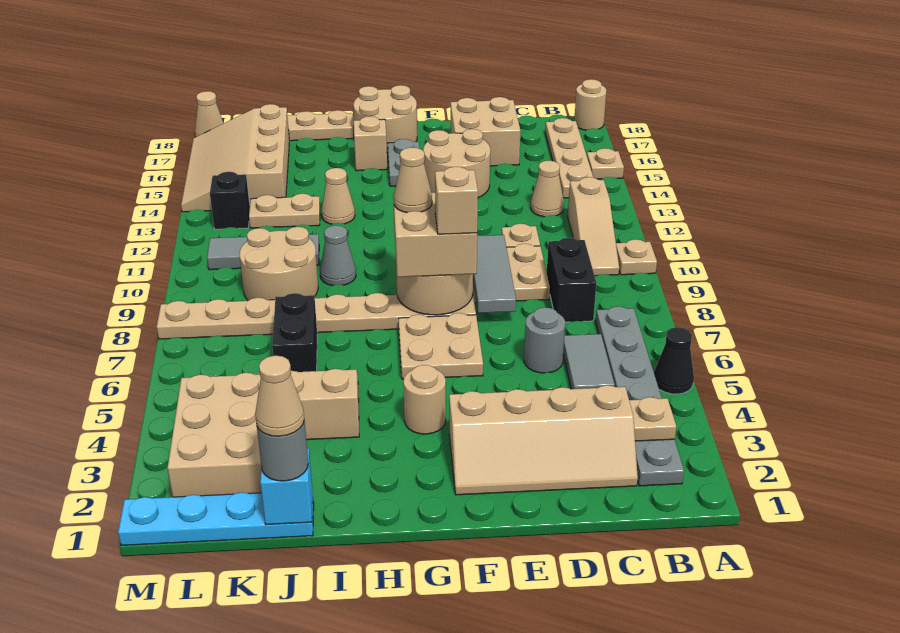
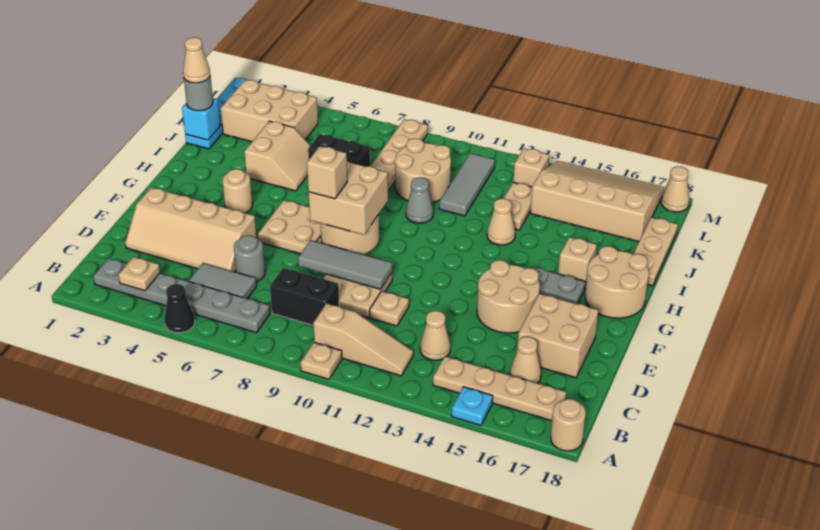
tan 1x1 plate [587,148,624,179] -> cyan 1x1 plate [451,387,493,425]
tan 1x3 slope [568,177,619,276] -> tan 1x3 slope turned to [313,304,413,376]
tan 2x4 slope [449,385,638,495] -> tan 2x4 slope turned to [125,187,256,272]
tan 1x1 cone [394,147,432,212] -> tan 1x1 cone moved to [510,337,541,383]
black 1x1 brick [210,172,250,229] -> tan 1x1 brick [514,148,549,187]

